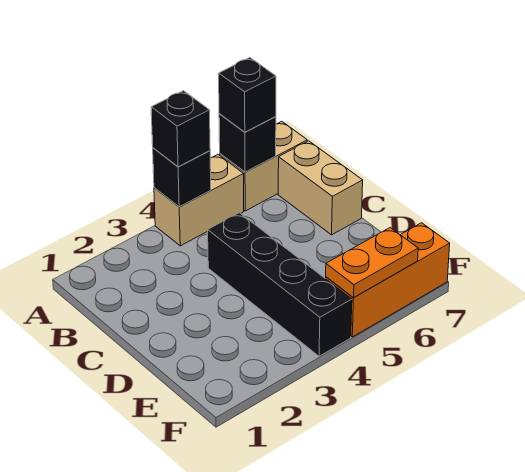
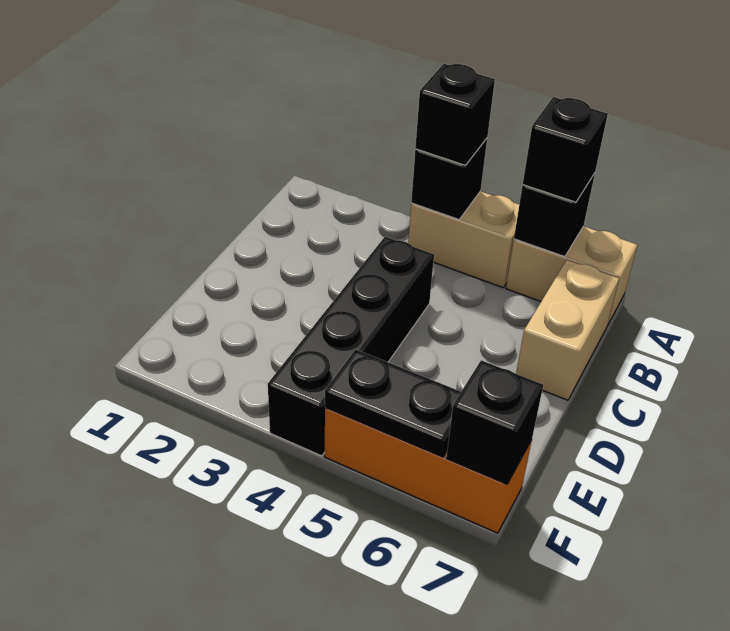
orange 1x2 plate [326,228,418,297] -> black 1x2 plate [325,349,461,457]
none -> black 1x1 brick [446,360,543,484]

